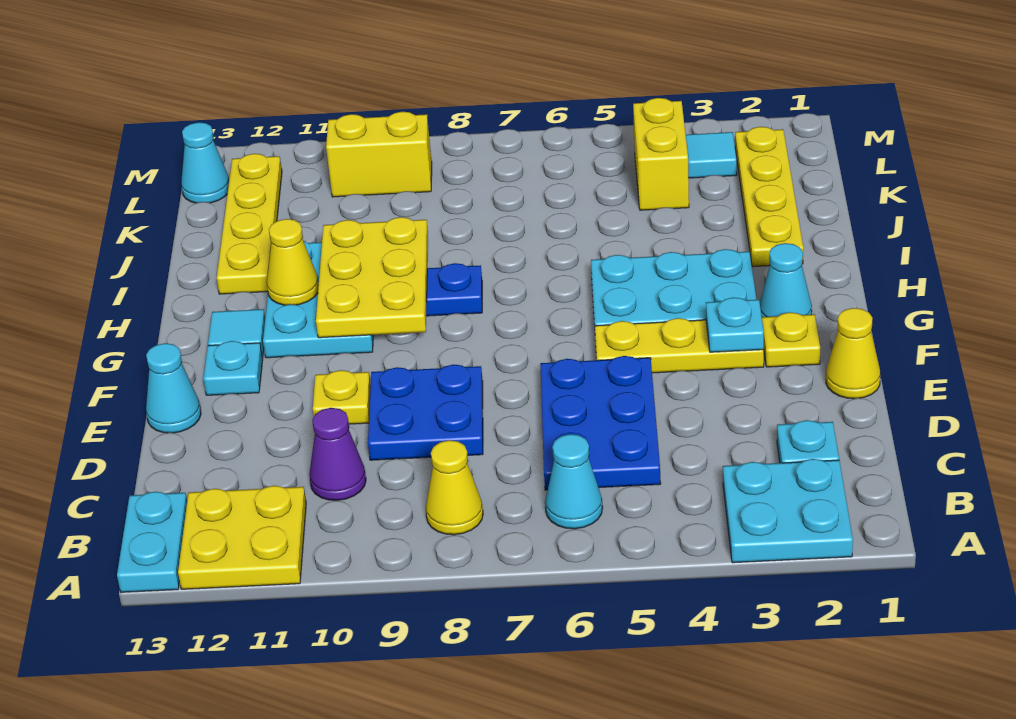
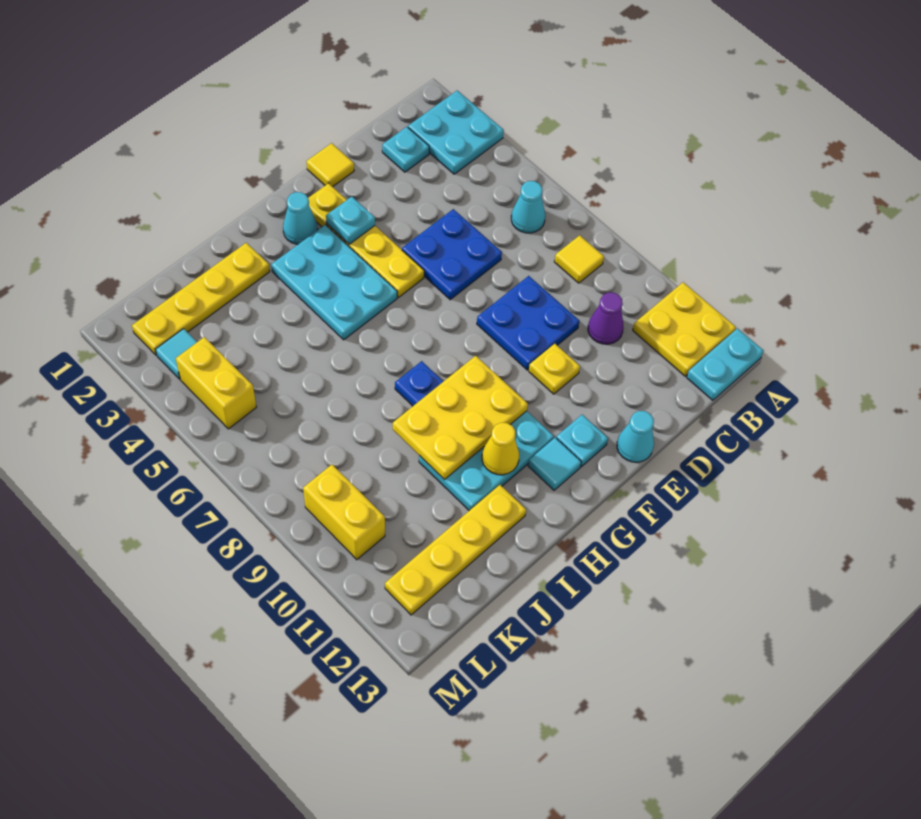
yellow 1x1 cone [426,440,483,535] -> yellow 1x1 tile [554,235,604,283]
blue 2x3 plate [540,356,661,490] -> blue 2x2 plate [402,209,502,300]
yellow 1x1 cone [826,308,880,399] -> yellow 1x1 tile [306,143,354,187]
yellow 1x2 brick [633,98,689,210] -> yellow 1x2 brick turned to [176,337,256,429]
cyan 1x1 cone [181,122,229,203] -> none

